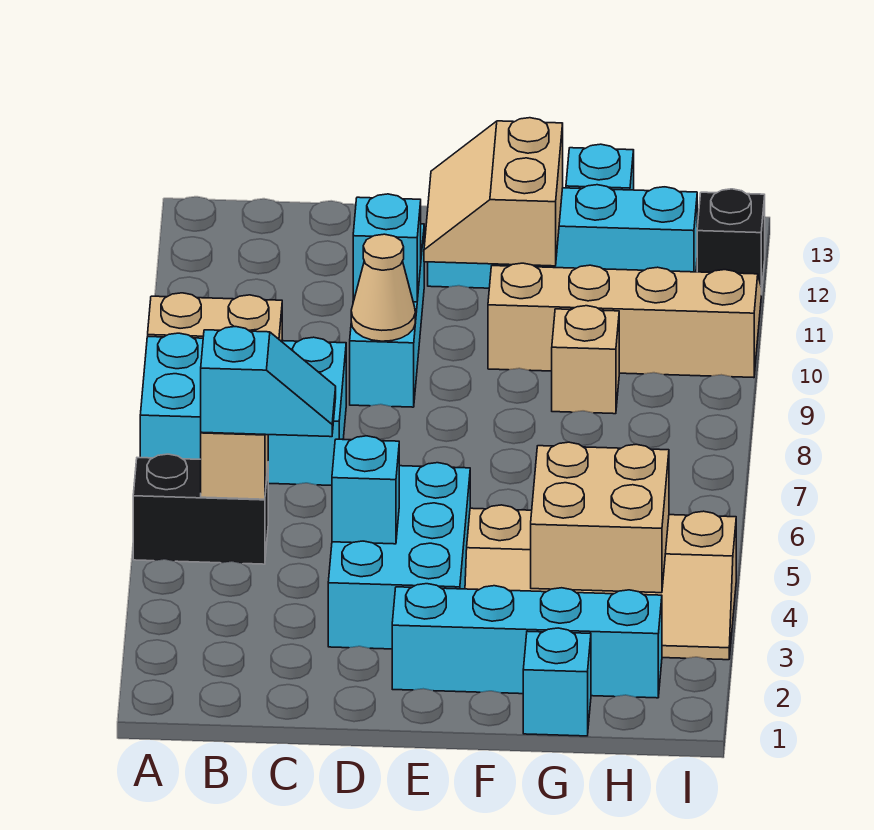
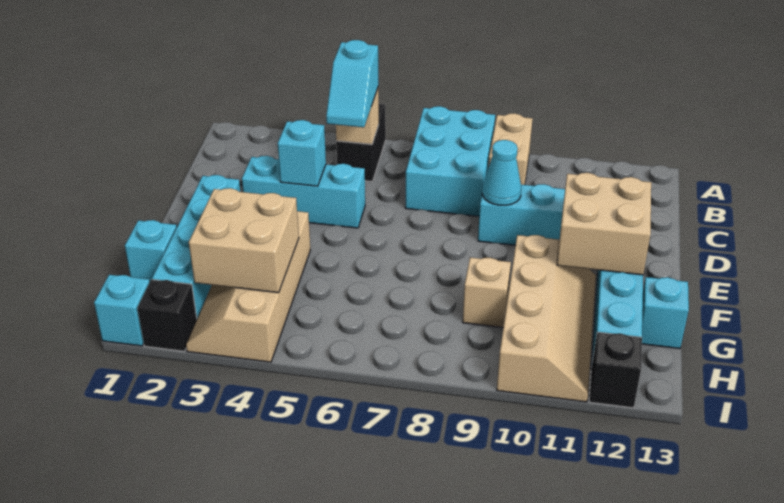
cyan 2x3 brick [328,463,470,649] -> cyan 1x3 brick [242,156,365,228]
tan 1x1 cone [351,234,415,341] -> cyan 1x1 cone [482,140,521,205]
cyan 1x1 brick [353,194,421,302] -> cyan 1x1 brick moved to [94,275,150,346]
tan 2x2 slope [424,118,563,266] -> tan 2x2 brick [557,173,651,275]
none -> black 1x1 brick [137,280,197,351]

